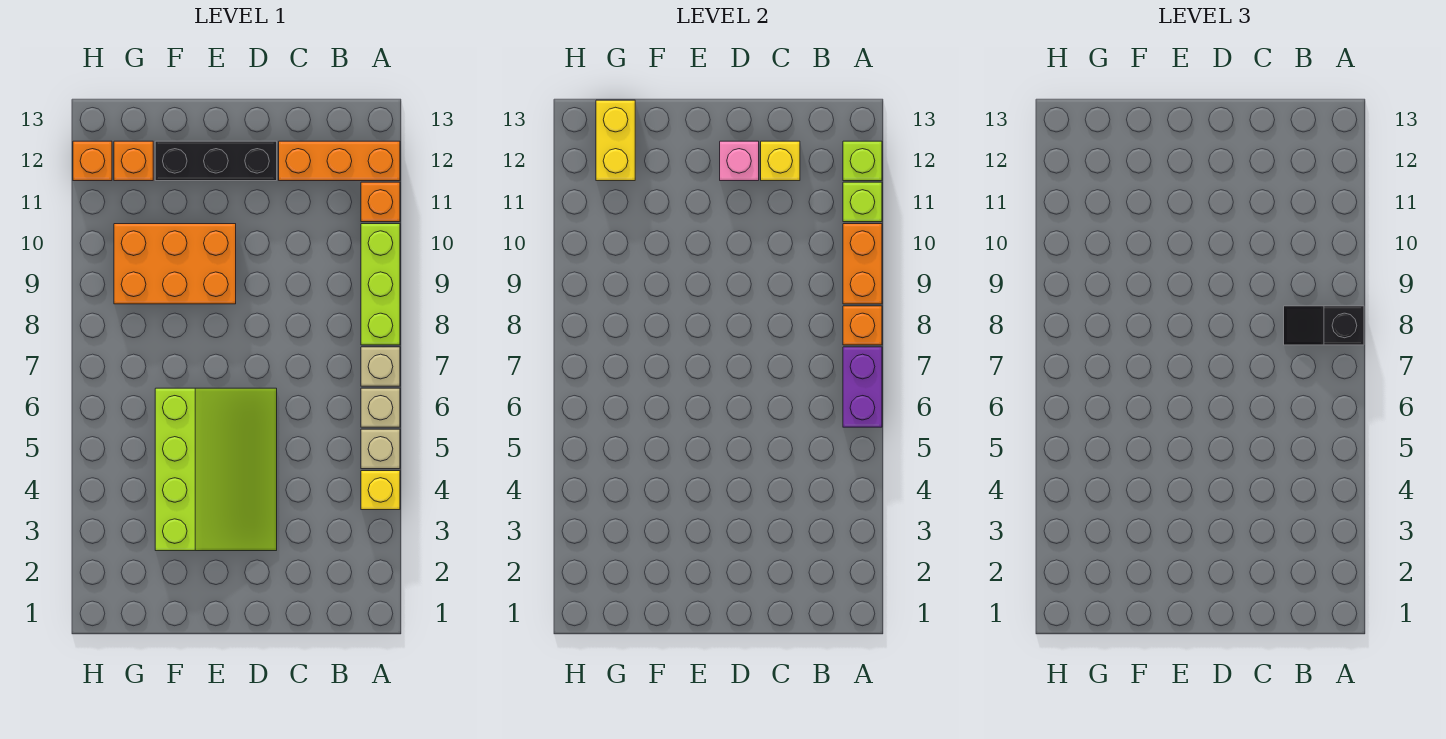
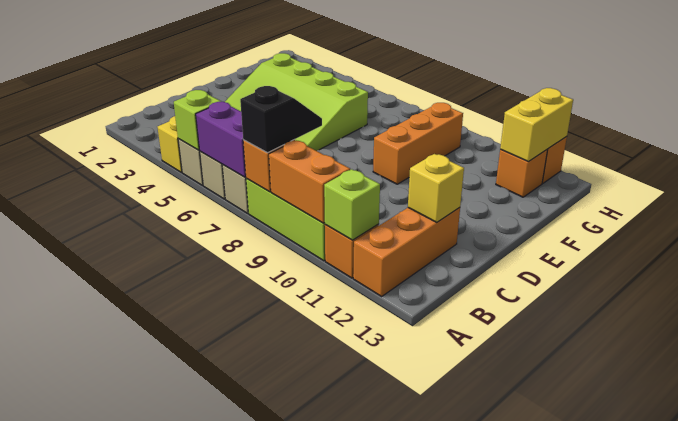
lime 1x1 brick [843,141,882,181] -> lime 1x1 brick moved to [174,90,221,150]
black 1x3 brick [155,141,277,181] -> none
pink 1x1 brick [720,141,759,181] -> none
orange 2x3 brick [114,224,236,304] -> orange 1x3 brick [373,103,463,184]
yellow 1x2 brick [596,100,635,181] -> yellow 1x2 brick turned to [500,88,573,161]

